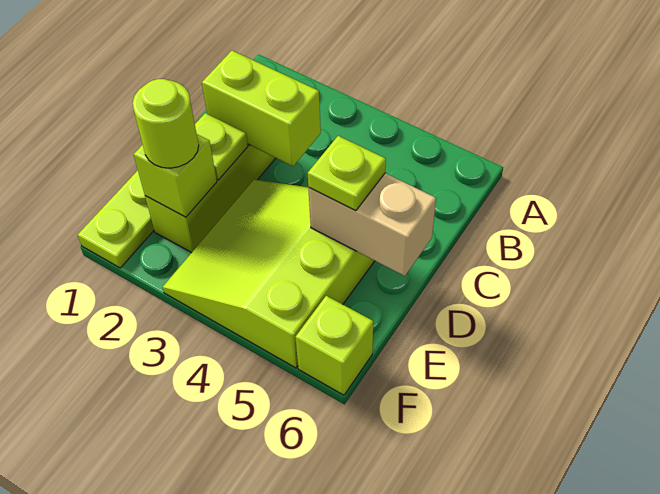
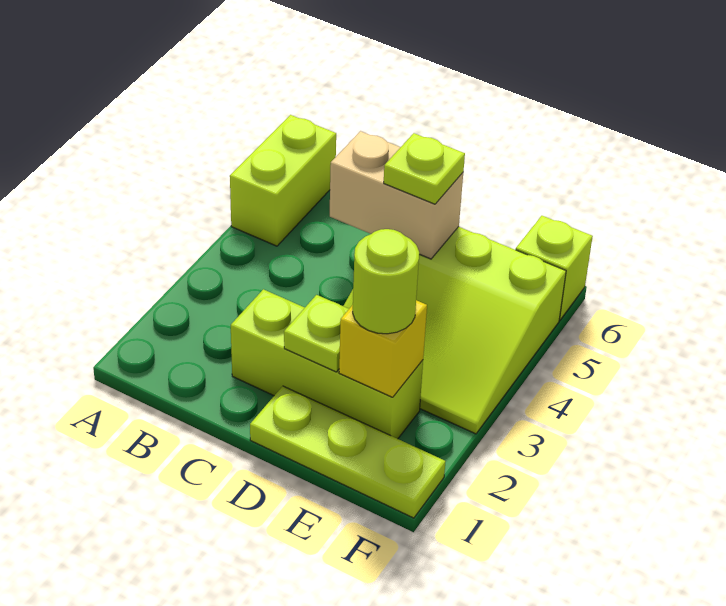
lime 1x2 brick [202,51,321,166] -> lime 1x2 brick moved to [230,115,336,246]
tan 1x2 brick [308,173,436,276] -> tan 1x2 brick turned to [330,131,463,259]
lime 1x1 brick [134,134,217,217] -> yellow 1x1 brick [339,300,427,397]

